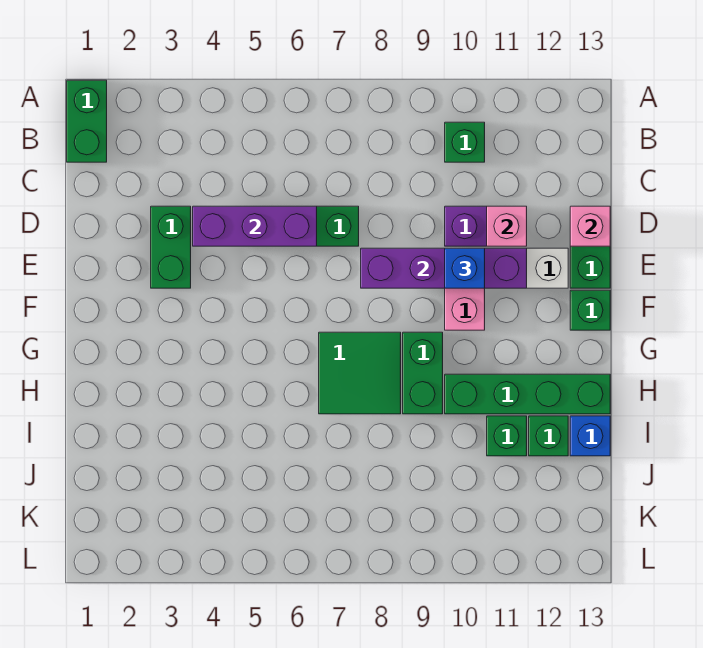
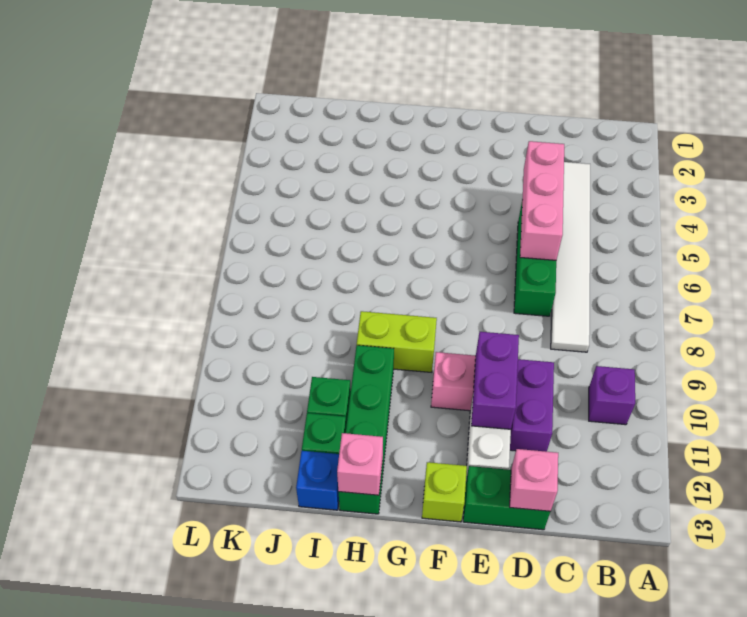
green 1x2 brick [67,80,107,162] -> none
green 1x1 brick [445,122,485,162] -> purple 1x1 brick [589,366,635,425]
none -> white 1x6 tile [551,162,590,352]
green 1x2 brick [151,206,191,288] -> none
purple 1x3 brick [193,206,317,246] -> pink 1x3 brick [520,141,564,260]
pink 1x1 brick [487,206,527,246] -> pink 1x1 brick moved to [337,433,383,495]
purple 1x4 brick [361,248,527,288] -> purple 1x2 brick [471,332,519,429]
blue 1x1 brick [445,248,485,288] -> none
green 1x1 brick [570,290,610,330] -> lime 1x1 brick [422,462,467,522]
green 2x2 tile [319,332,401,414] -> none
green 1x2 brick [403,332,443,414] -> lime 1x2 brick [357,311,437,372]

